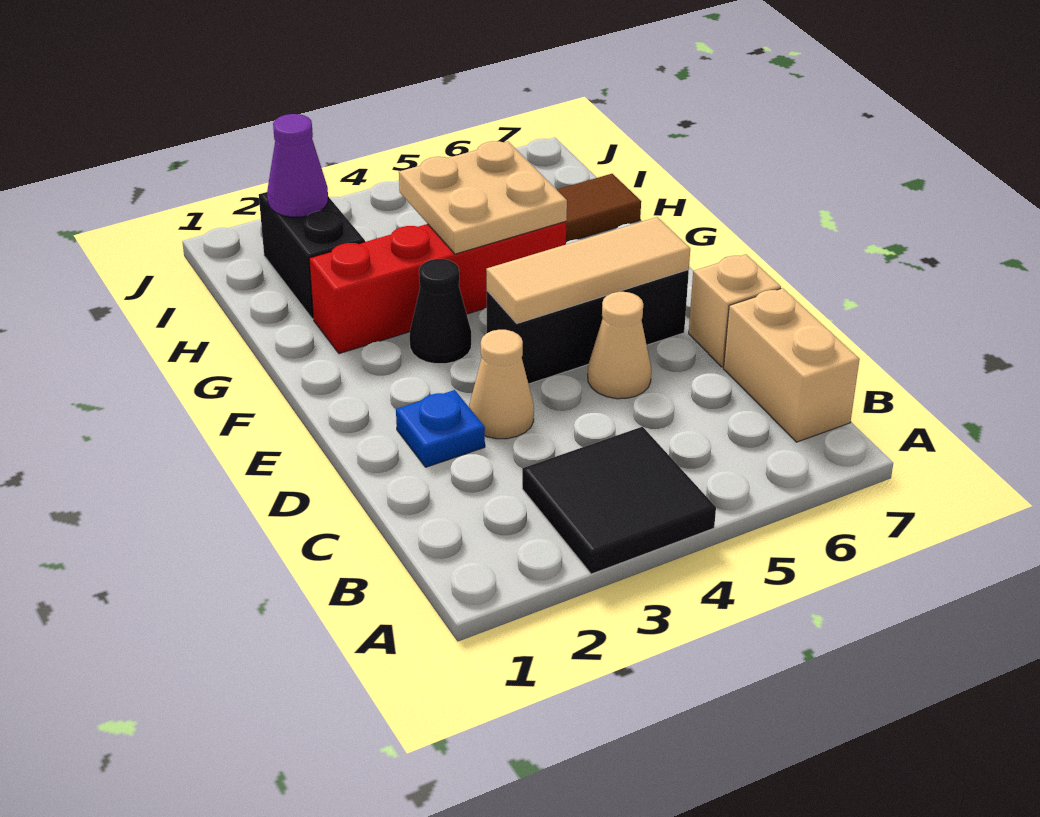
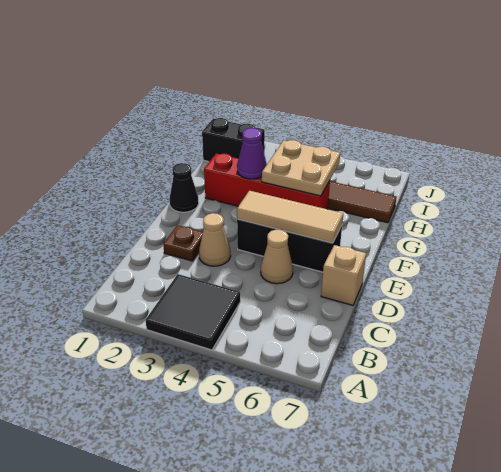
tan 1x2 brick [724,288,860,442] -> none
blue 1x1 plate [396,390,485,467] -> brown 1x1 plate [163,225,203,261]
black 1x1 cone [410,259,471,364] -> black 1x1 cone moved to [170,163,199,212]
black 1x2 brick [259,192,365,319] -> black 1x2 brick turned to [202,118,265,162]
purple 1x1 cone [267,114,328,217] -> purple 1x1 cone moved to [237,128,267,179]

